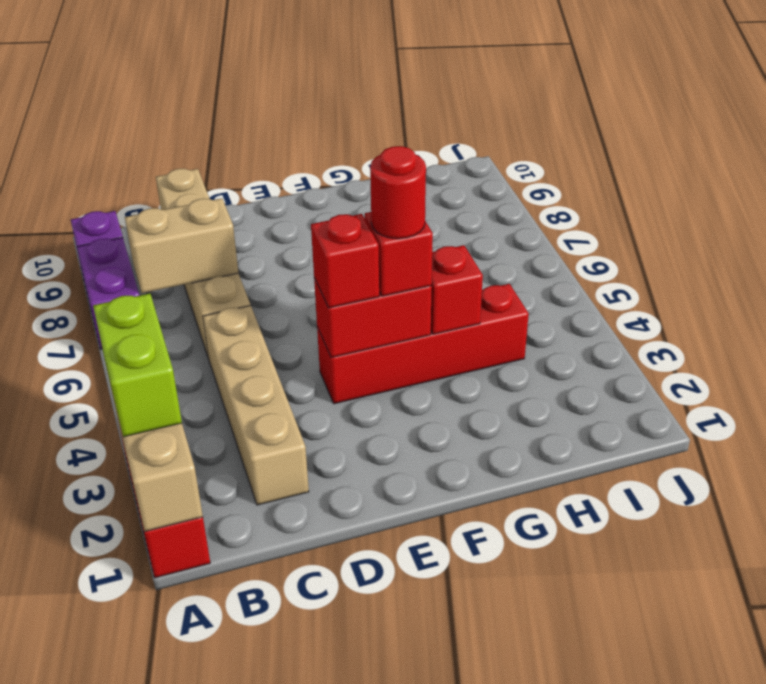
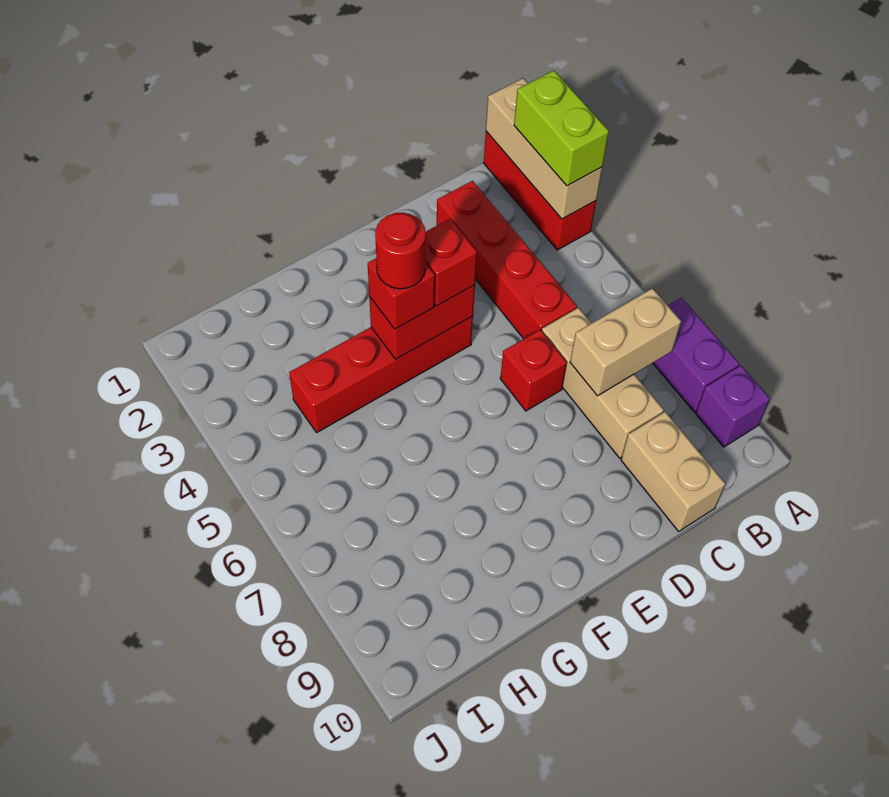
tan 1x4 brick [203,306,309,505] -> red 1x4 brick [437,181,577,339]
red 1x1 brick [431,245,483,334] -> red 1x1 brick moved to [500,330,567,411]

